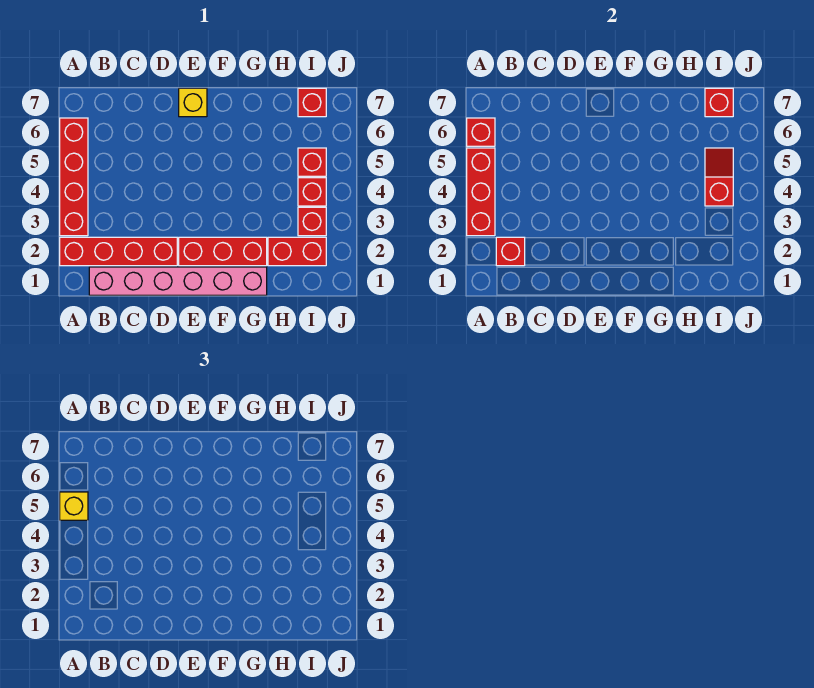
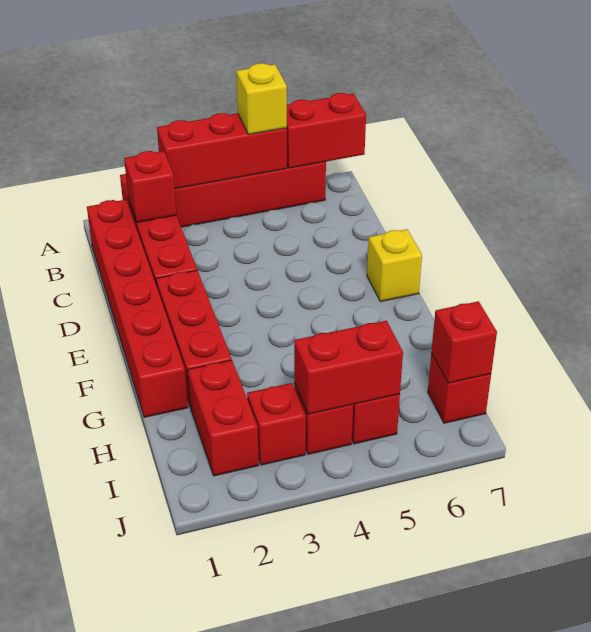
red 1x1 brick [467,118,495,146] -> red 1x2 brick [287,93,366,168]
pink 1x6 brick [89,267,267,295] -> red 1x6 brick [87,200,188,417]
red 1x2 slope [705,148,733,206] -> red 1x2 brick [294,321,403,414]

